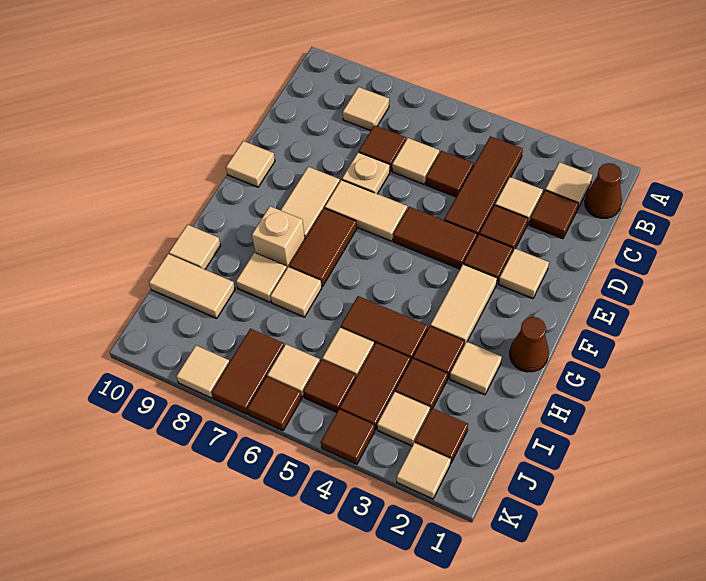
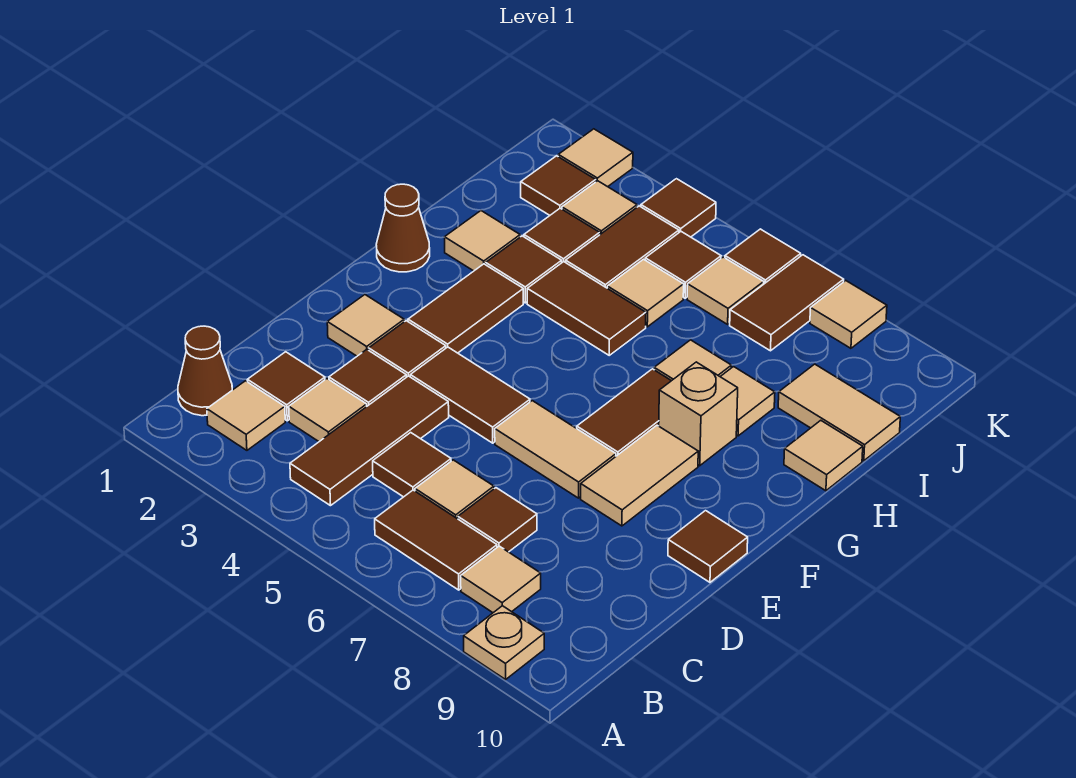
none -> brown 1x2 tile [375,490,497,590]
tan 1x1 plate [342,152,390,194] -> tan 1x1 plate moved to [464,606,544,679]
tan 1x1 tile [226,141,275,187] -> brown 1x1 tile [668,511,748,582]
tan 1x2 tile [430,264,497,345] -> brown 1x2 tile [408,264,523,353]

